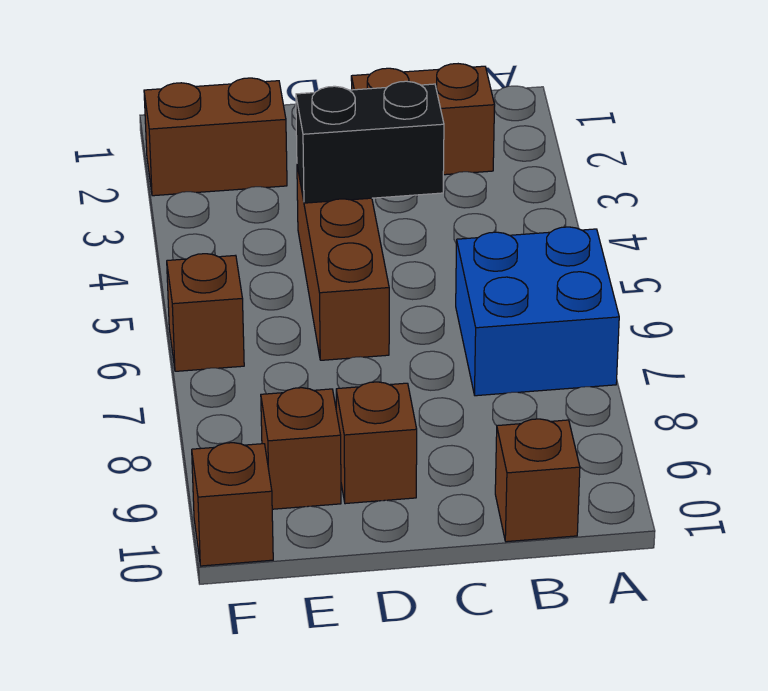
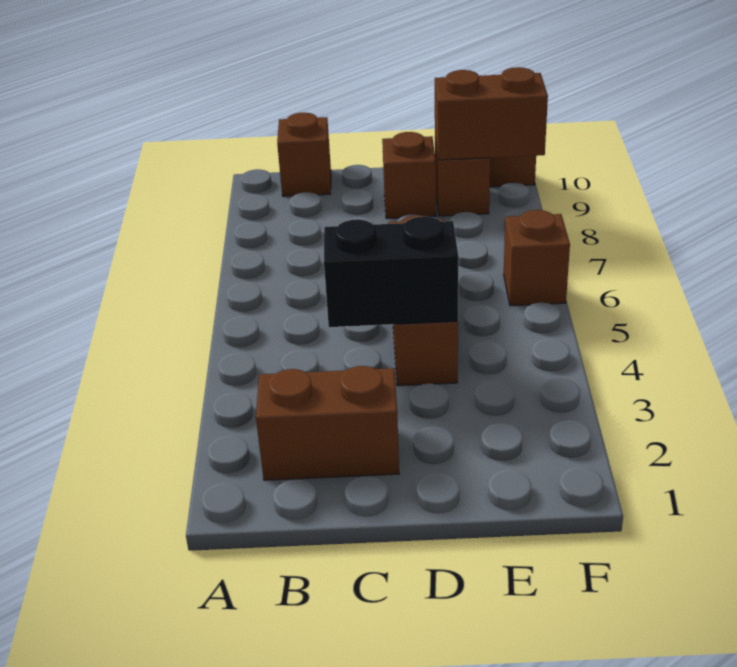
blue 2x2 brick [456,227,619,396] -> none
brown 1x2 brick [144,78,287,196] -> brown 1x2 brick moved to [435,67,548,160]

